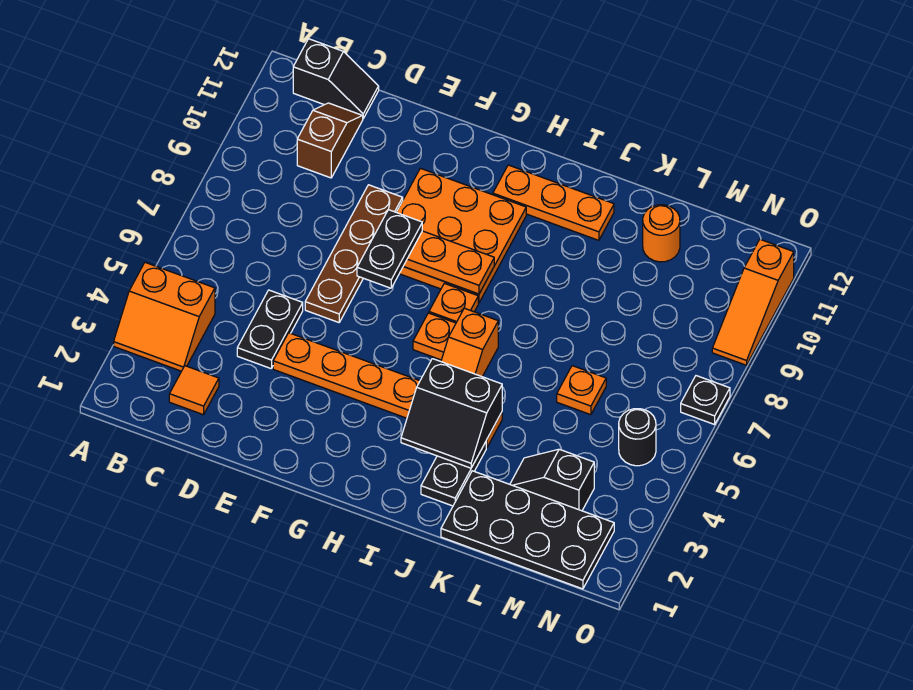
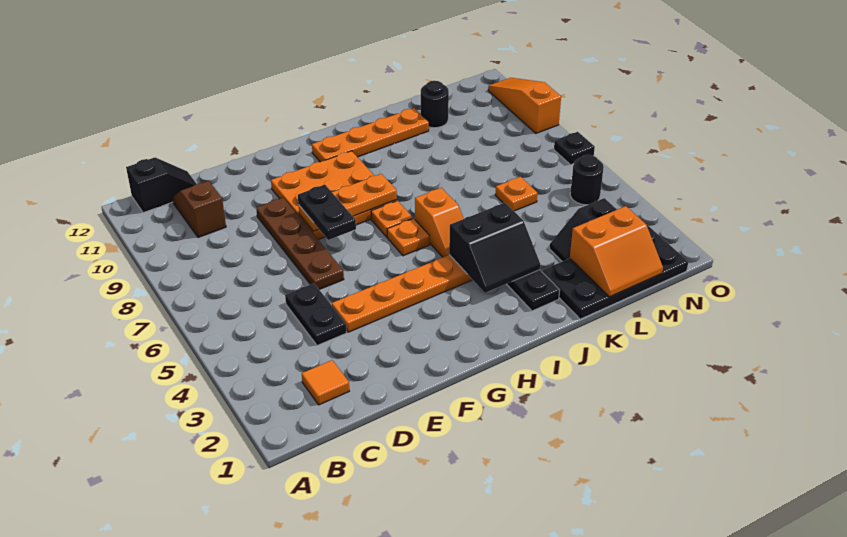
orange 2x2 slope [114,262,215,371] -> orange 2x2 slope moved to [570,206,663,297]
orange 1x3 plate [493,165,614,240] -> orange 1x4 plate [312,108,429,162]
orange 1x1 round brick [643,205,680,262] -> black 1x1 round brick [421,81,449,128]
orange 1x3 slope [712,239,794,365] -> orange 1x3 slope turned to [488,78,561,133]

